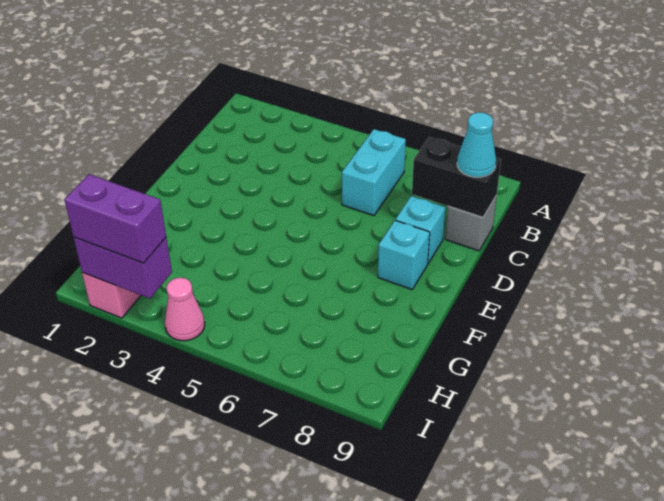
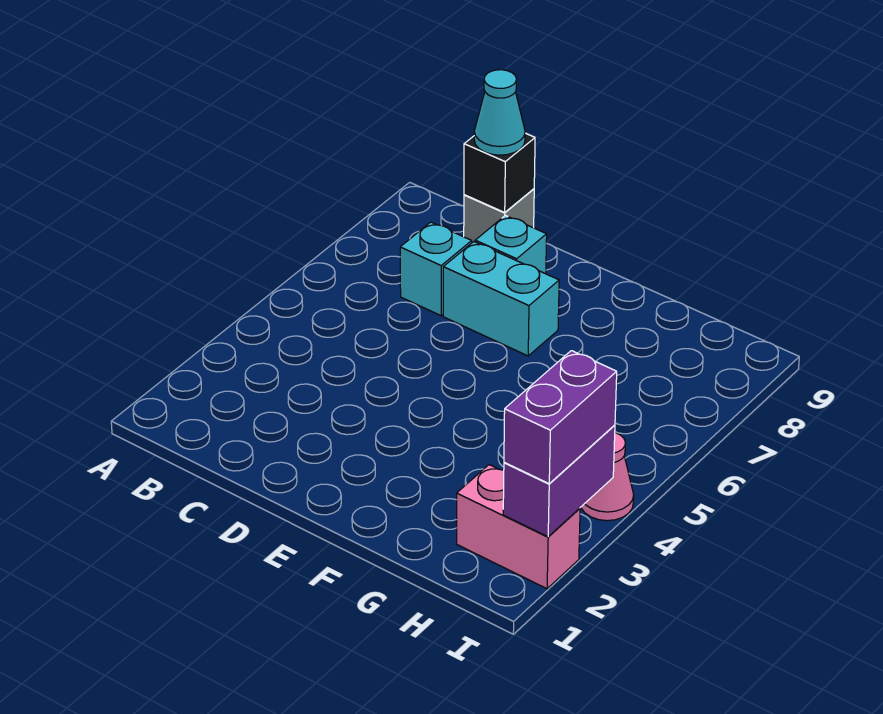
cyan 1x2 brick [342,129,406,216] -> cyan 1x2 brick moved to [443,242,559,356]
black 1x2 brick [412,137,501,217] -> black 1x1 brick [464,133,535,212]
cyan 1x1 brick [378,220,430,289] -> cyan 1x1 brick moved to [400,222,472,316]

